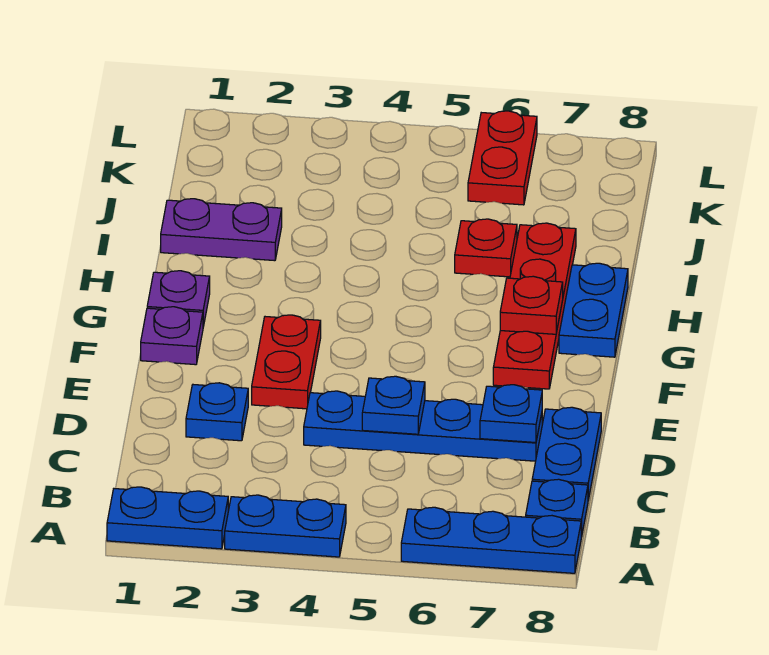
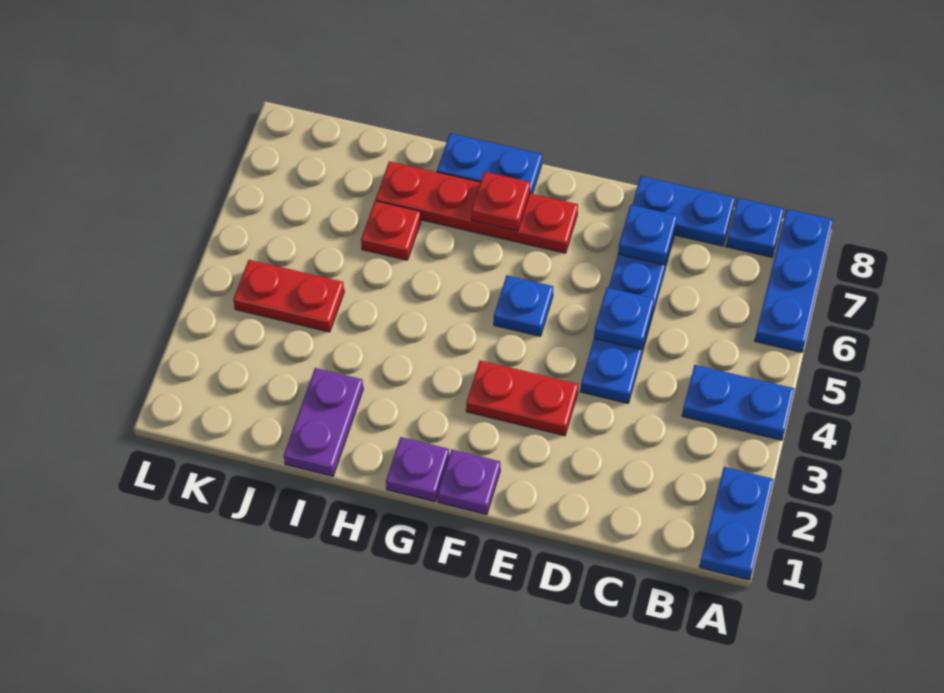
blue 1x2 plate [225,495,346,557] -> blue 1x2 plate turned to [682,365,794,440]
blue 1x1 plate [186,383,248,441] -> blue 1x1 plate moved to [494,275,553,336]
red 1x2 plate [468,111,537,205] -> red 1x2 plate moved to [233,260,344,332]

